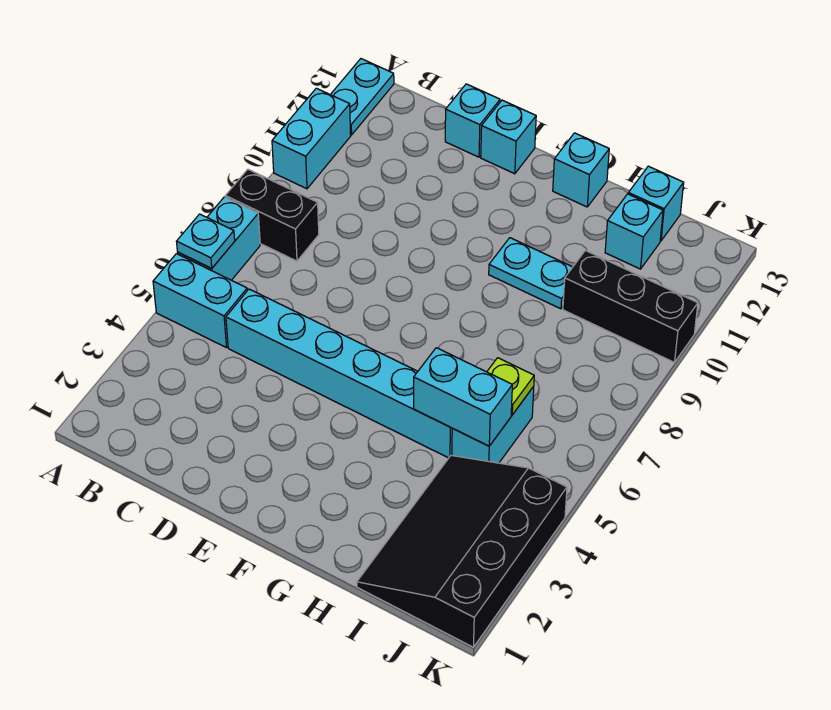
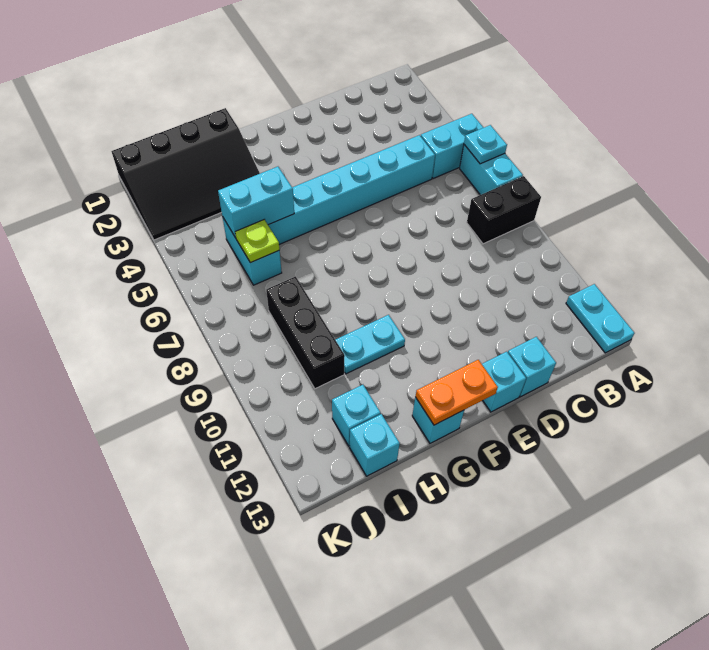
cyan 1x2 brick [272,88,351,189] -> none
none -> orange 1x2 plate [415,360,498,425]
black 3x4 slope [357,455,567,647] -> black 3x4 slope turned to [111,108,260,240]
black 1x3 brick [563,250,698,362] -> black 1x3 brick turned to [266,276,345,389]

